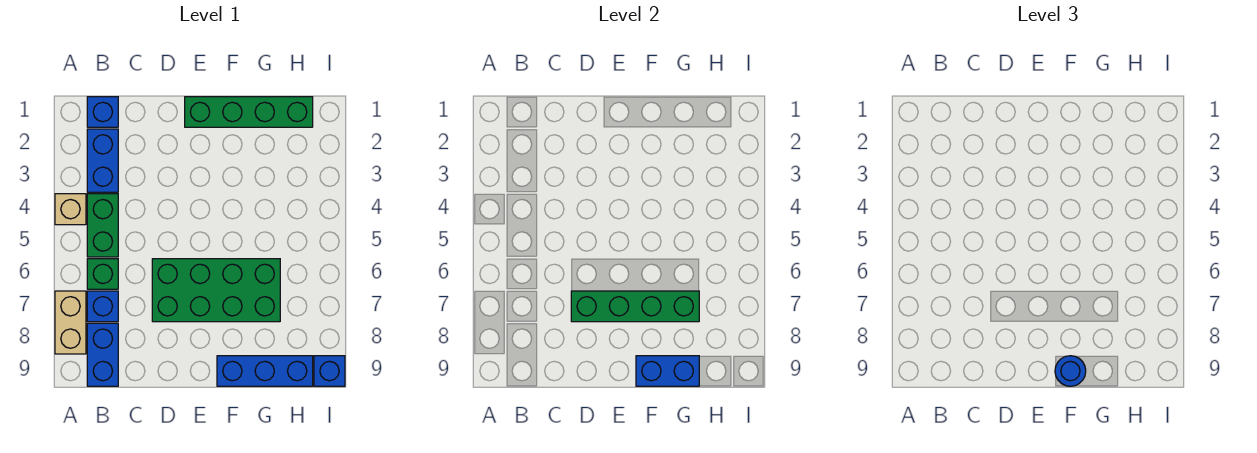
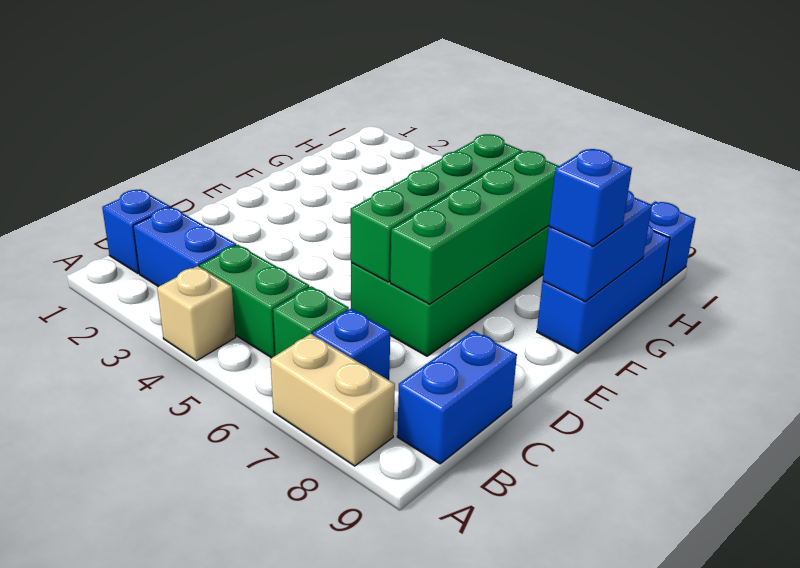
blue 1x2 brick [87,323,118,386] -> blue 1x2 brick turned to [397,331,517,464]
green 1x4 brick [185,97,313,127] -> green 1x4 brick moved to [351,134,522,282]
blue 1x1 round brick [1055,356,1086,386] -> blue 1x1 brick [549,149,632,246]

